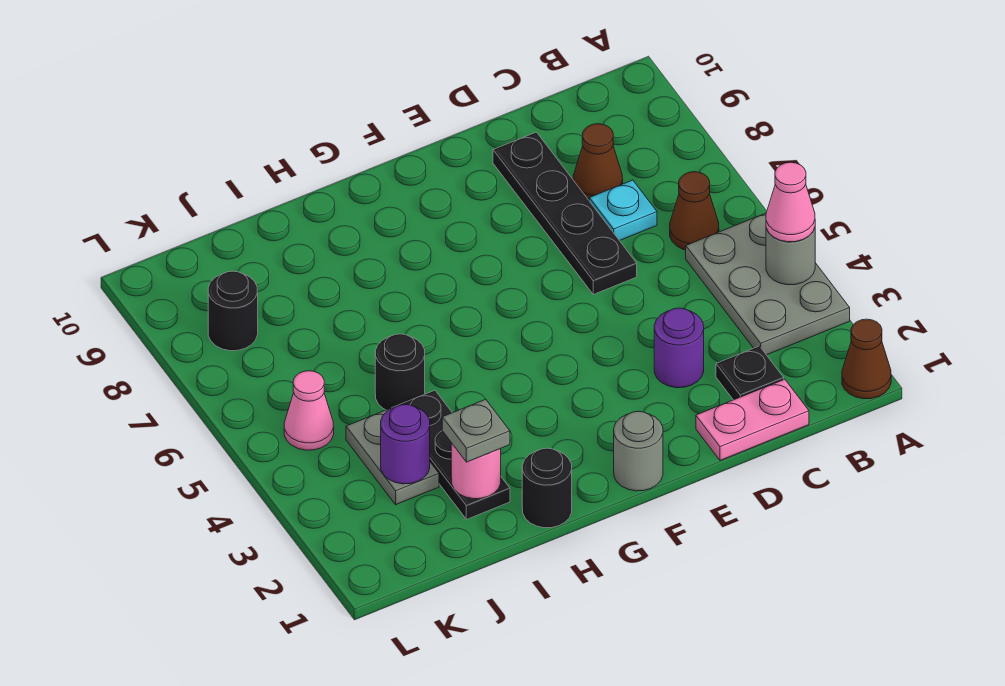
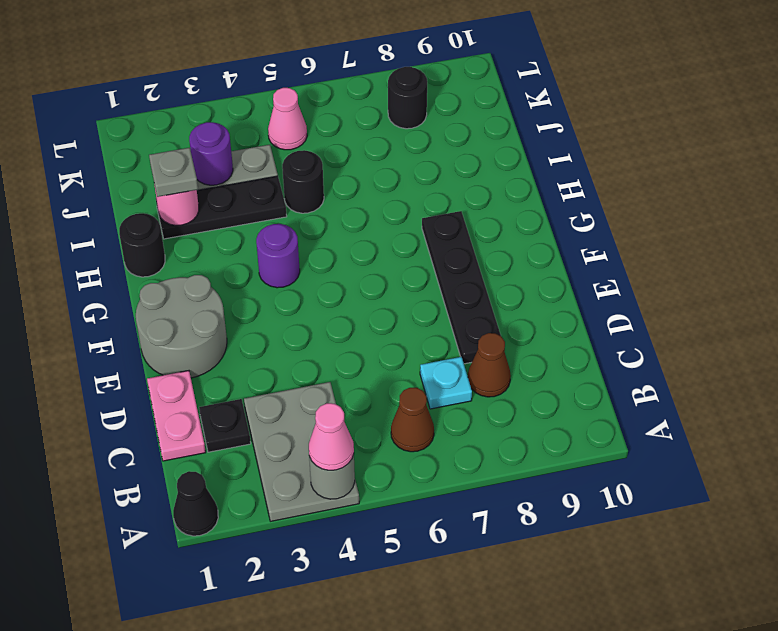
brown 1x1 cone [842,319,891,399] -> black 1x1 cone [173,471,218,536]
grey 2x3 plate [686,213,850,355] -> grey 2x3 plate turned to [244,382,359,521]
purple 1x1 round brick [654,308,704,388] -> purple 1x1 round brick moved to [256,224,300,288]
black 1x4 plate [493,132,637,294] -> black 1x4 plate turned to [422,211,501,364]
grey 1x1 round brick [614,411,663,491] -> grey 2x2 round brick [136,275,227,378]

